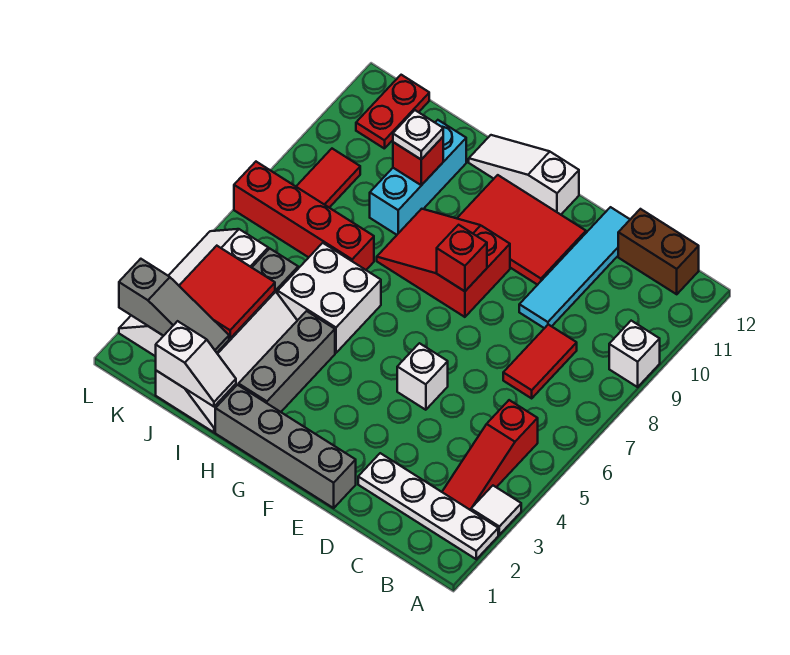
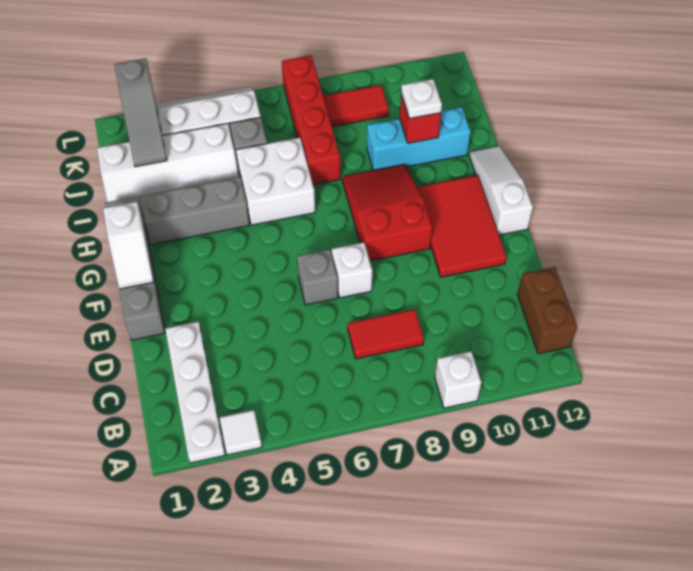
red 1x3 slope [442,400,538,510] -> none
cyan 1x4 tile [519,207,630,328] -> none
white 1x1 brick [397,343,448,410] -> white 1x1 brick moved to [332,242,372,298]
none -> grey 1x1 brick [297,249,338,305]
red 1x1 brick [437,225,487,291] -> none
white 1x2 slope [156,321,236,407] -> white 1x2 slope moved to [103,202,154,289]
red 2x2 tile [179,246,275,338] -> none
red 1x2 plate [356,75,429,149] -> none

